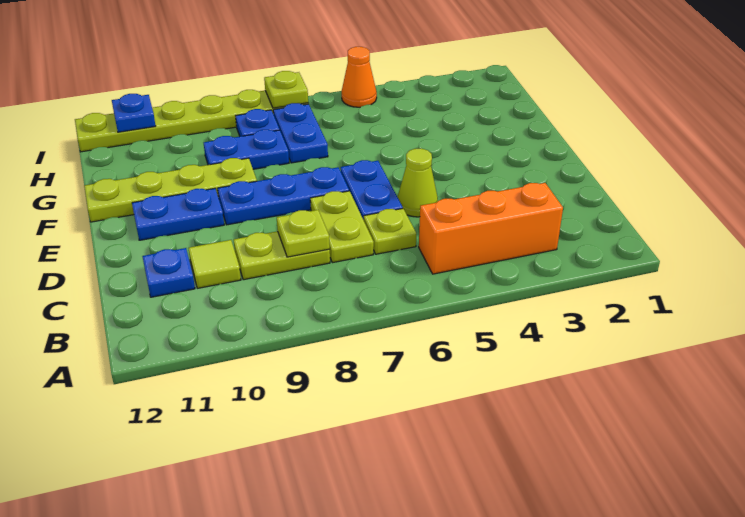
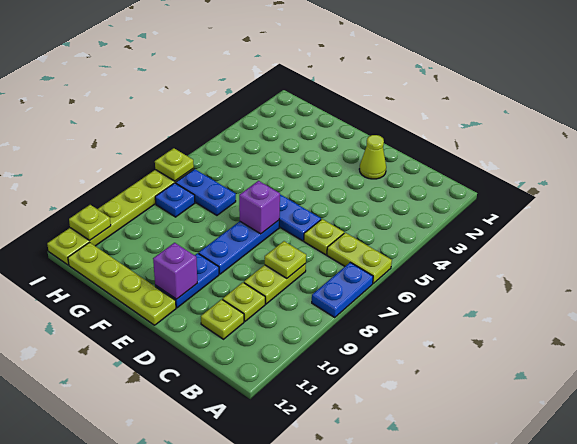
orange 1x3 brick [419,183,563,274] -> none
lime 1x2 plate [310,191,374,263] -> lime 1x2 plate moved to [327,233,392,283]
lime 1x1 tile [188,240,241,288] -> lime 1x1 plate [223,283,265,321]
blue 1x1 plate [142,248,195,297] -> lime 1x1 plate [201,299,244,339]
lime 1x1 cone [398,148,438,217] -> lime 1x1 cone moved to [359,135,386,179]
none -> purple 1x1 brick [239,181,280,234]
none -> purple 1x1 brick [153,243,197,299]
lime 1x4 plate [84,158,257,222] -> lime 1x4 plate turned to [68,243,176,325]
blue 1x2 plate [204,130,289,169] -> blue 1x2 plate moved to [312,262,373,317]
orange 1x1 cone [341,47,377,107] -> none
blue 1x1 plate [112,94,156,132] -> lime 1x1 plate [69,205,111,240]

